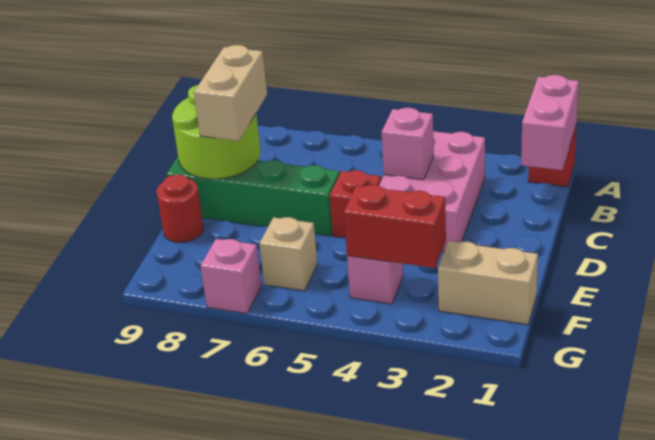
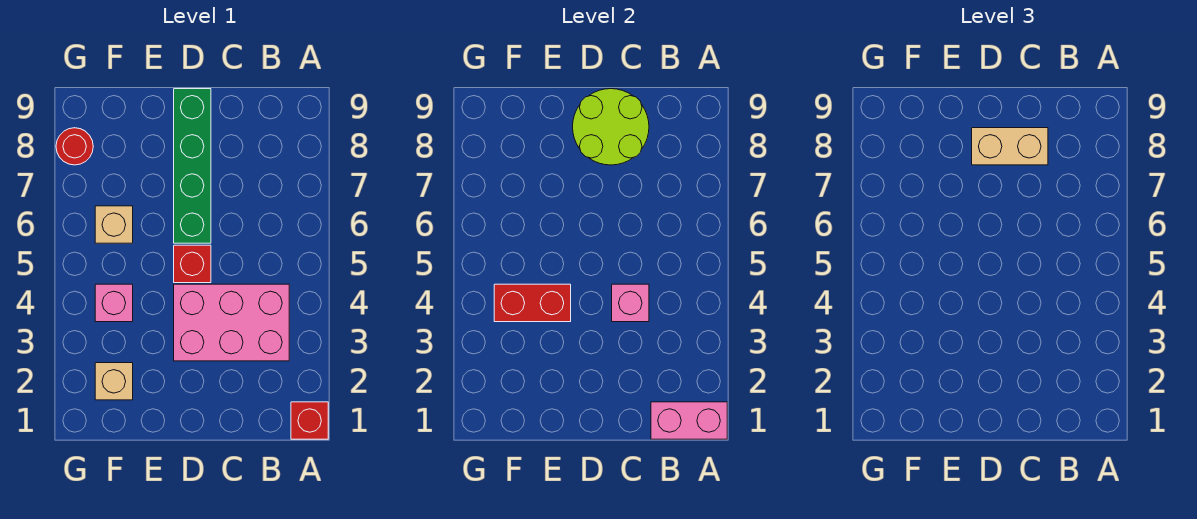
red 1x1 round brick [157,174,204,242] -> red 1x1 round brick moved to [56,128,93,165]
tan 1x2 brick [438,241,538,325] -> tan 1x1 brick [95,363,133,400]
red 1x2 brick [344,185,446,268] -> red 1x2 brick turned to [494,284,571,322]
pink 1x1 brick [201,239,262,313] -> none

